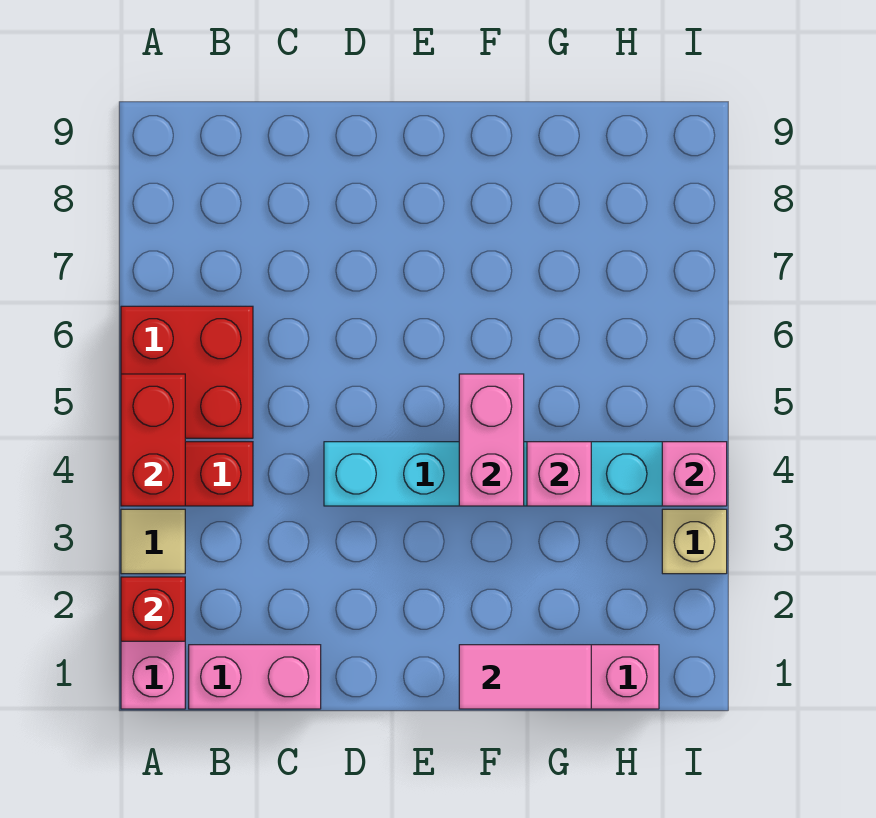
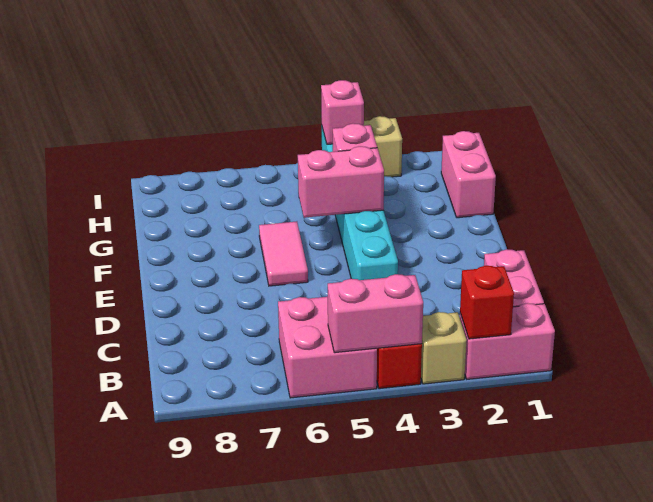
tan 1x1 tile [121,509,185,574] -> tan 1x1 brick [421,312,467,384]
red 1x2 brick [121,374,185,506] -> pink 1x2 brick [328,274,423,353]
red 2x2 brick [121,306,253,438] -> pink 2x2 brick [278,297,377,398]
pink 1x2 tile [459,645,591,709] -> pink 1x2 tile moved to [259,221,308,286]

